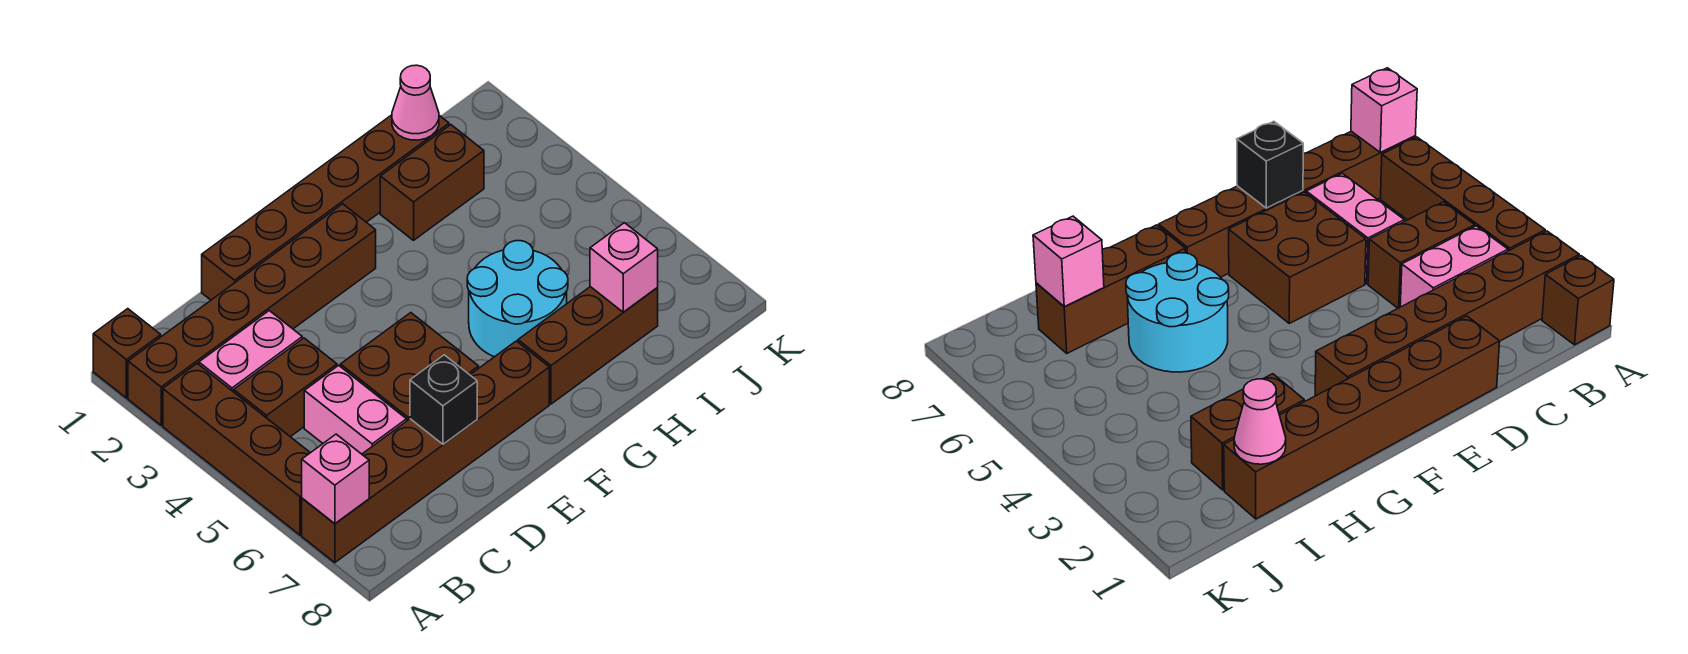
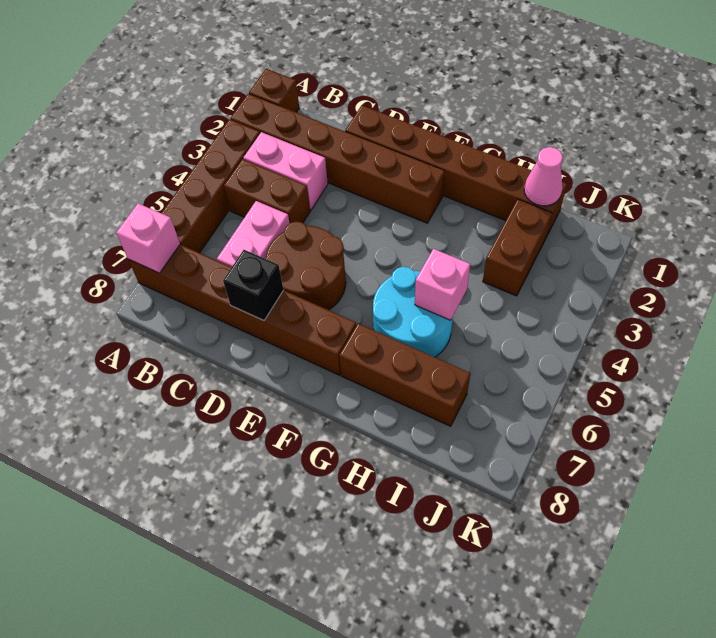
brown 2x2 brick [340,313,479,421] -> brown 2x2 round brick [266,221,346,310]
brown 1x2 brick [380,125,484,240] -> brown 1x2 brick turned to [483,199,552,296]
pink 1x1 brick [590,223,658,312] -> pink 1x1 brick moved to [415,249,470,320]

